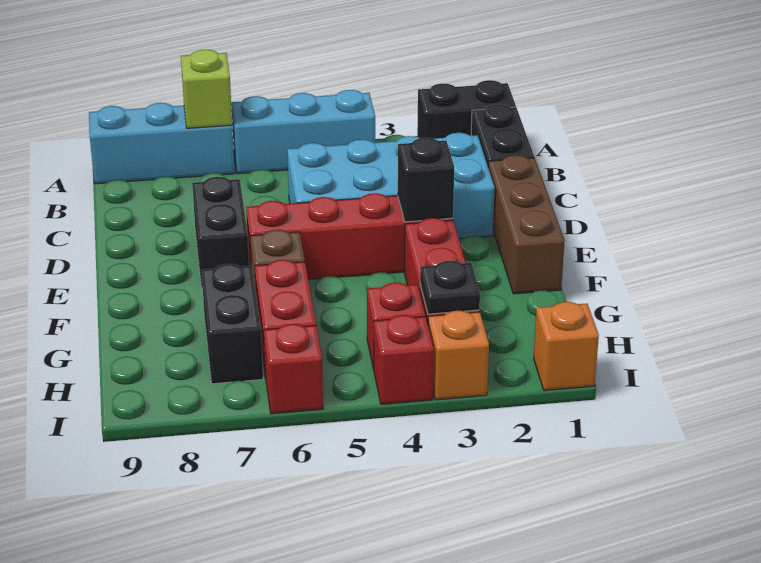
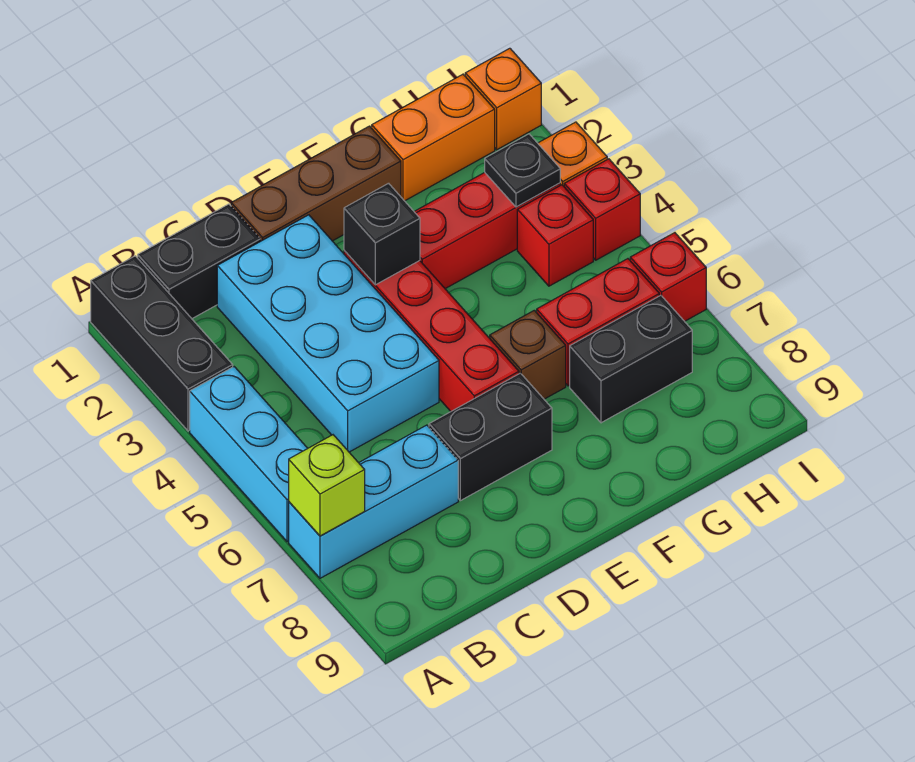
black 1x2 brick [417,80,516,139] -> black 1x3 brick [91,256,233,431]
cyan 1x3 brick [89,103,235,184] -> cyan 1x3 brick turned to [289,425,458,578]
none -> orange 1x2 brick [372,74,495,201]

